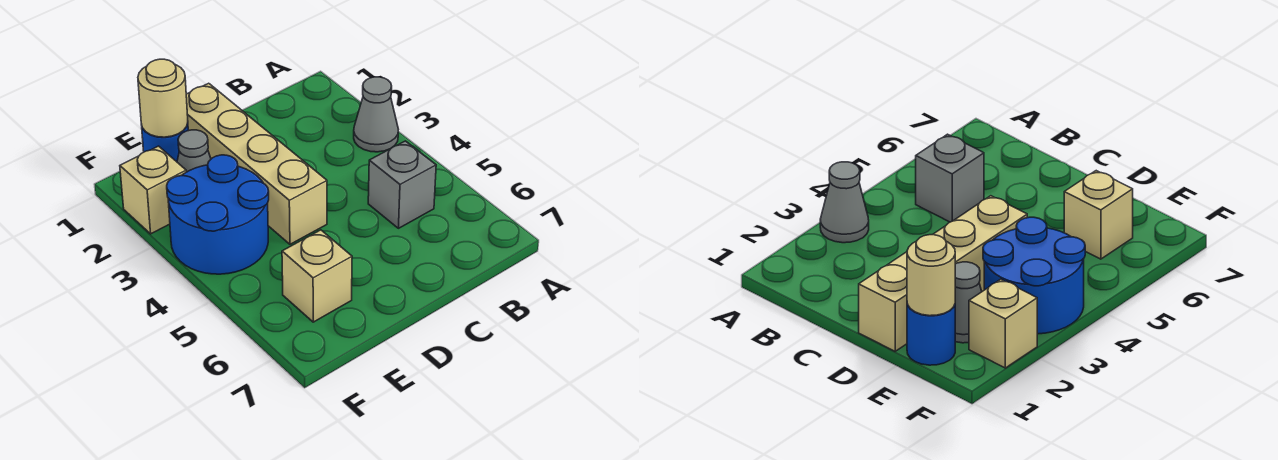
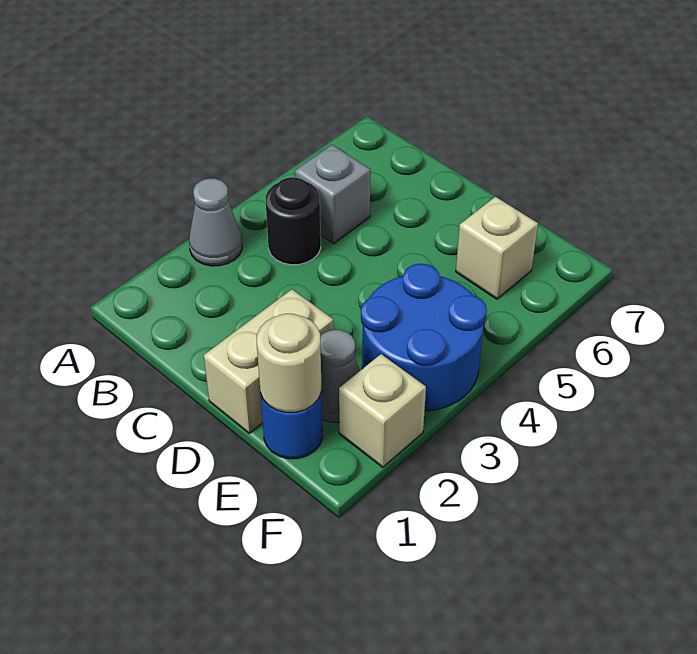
none -> black 1x1 round brick [266,177,321,265]
tan 1x4 brick [186,83,327,244] -> tan 1x2 brick [204,289,334,433]

